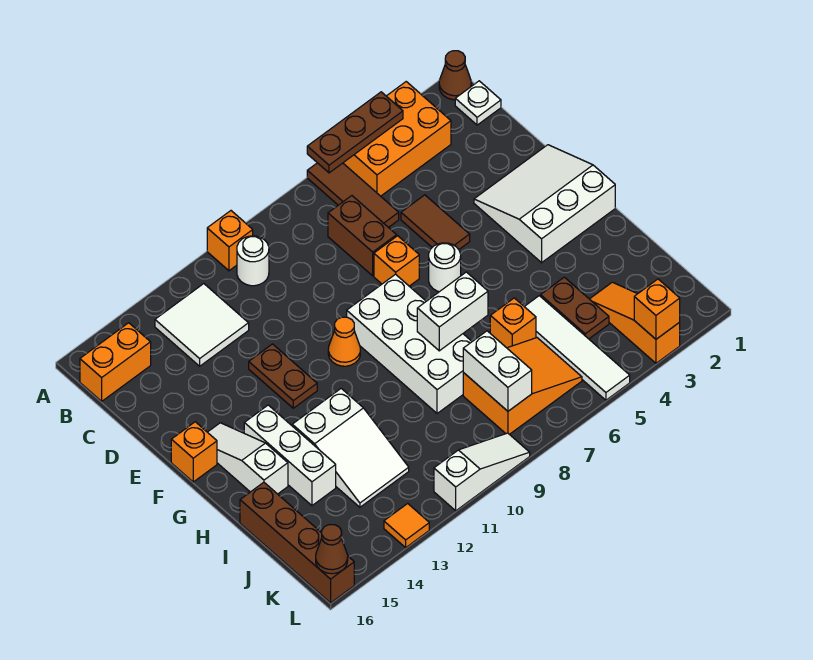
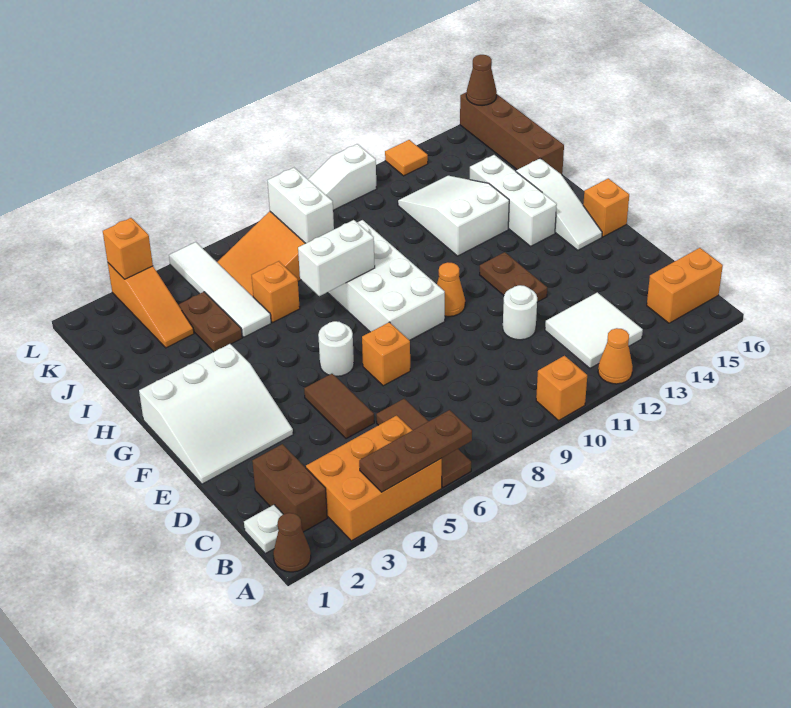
none -> orange 1x1 cone [598,328,633,384]
white 1x1 round brick [237,236,269,286] -> white 1x1 round brick moved to [503,285,537,340]
brown 1x2 brick [328,196,397,276] -> brown 1x2 brick moved to [252,444,327,532]

